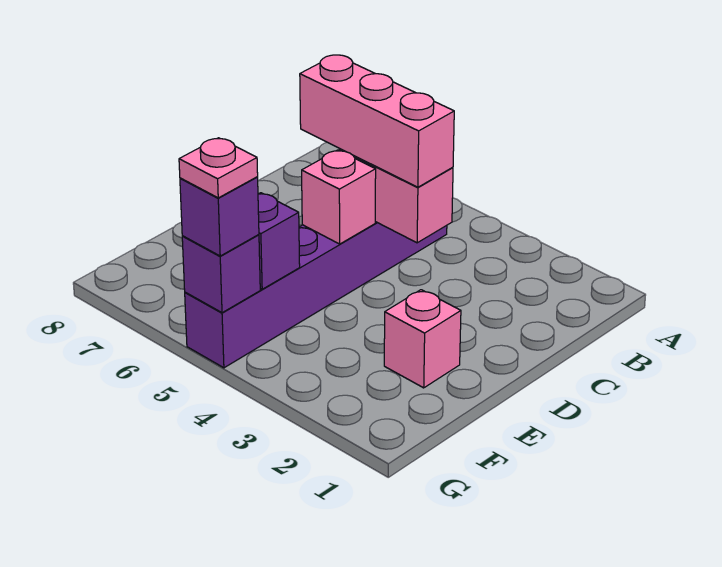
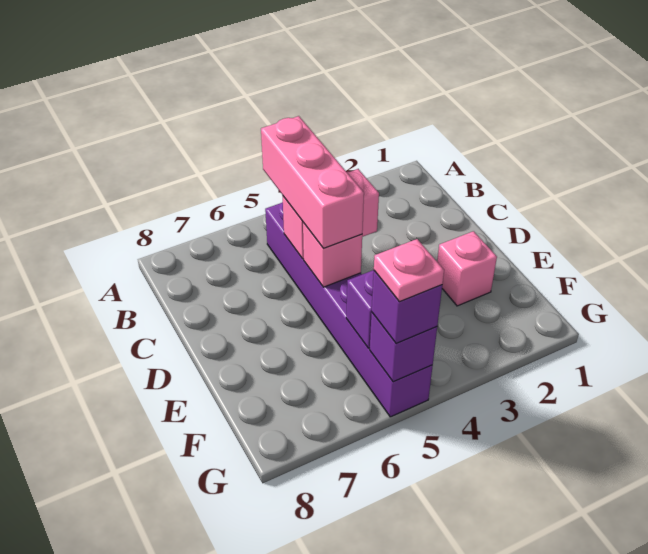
pink 1x3 brick [300,55,454,187] -> pink 1x3 brick turned to [261,116,364,248]

